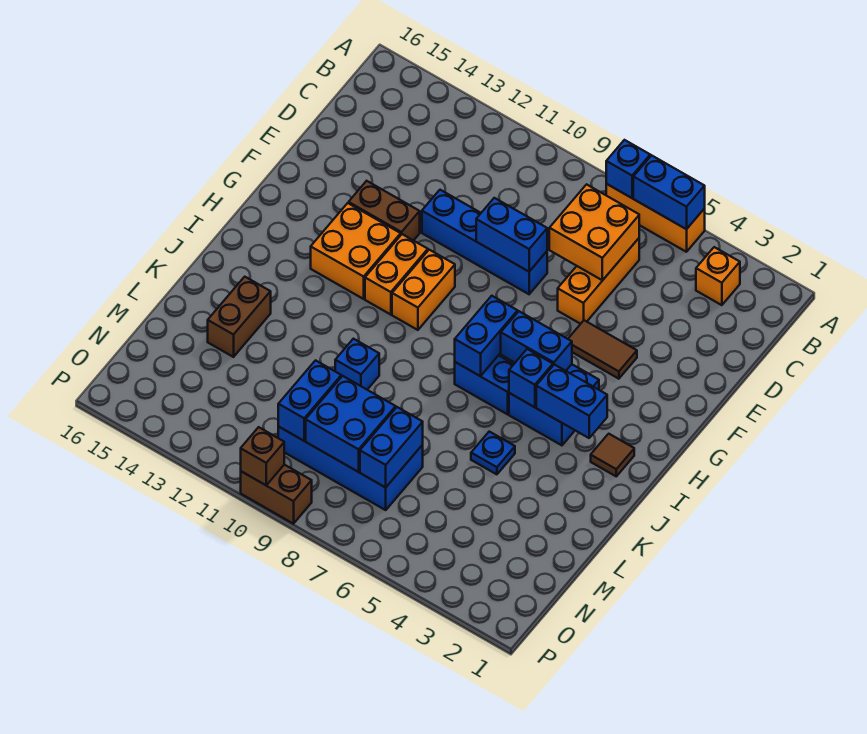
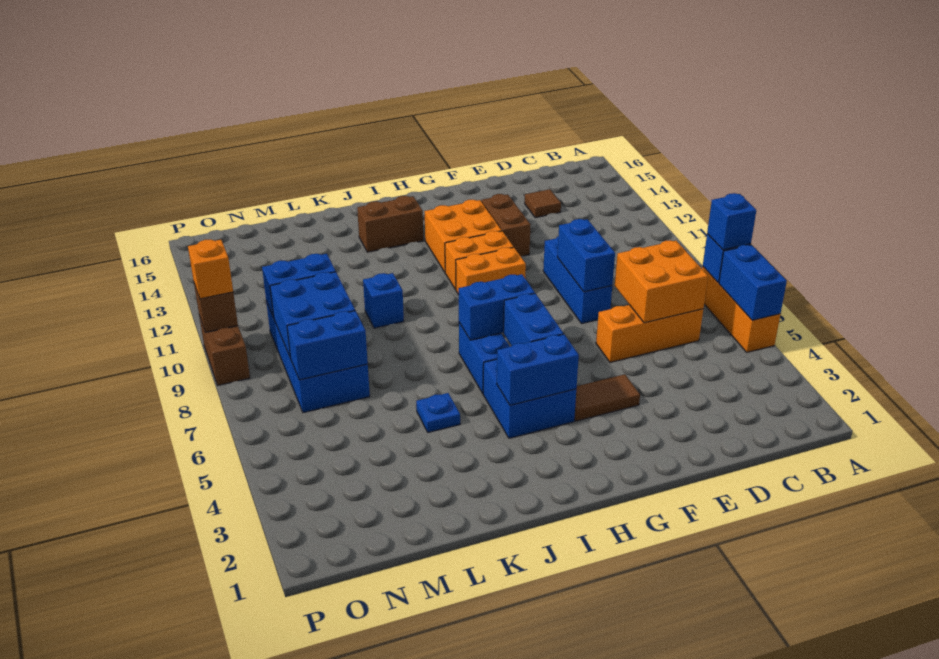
orange 1x1 brick [696,247,740,305] -> orange 1x1 brick moved to [188,239,233,299]
blue 1x4 brick [422,190,547,294] -> blue 1x3 brick [543,237,612,324]
brown 1x2 tile [568,320,637,379] -> brown 1x2 tile turned to [574,374,640,421]
brown 1x1 tile [591,434,634,476] -> brown 1x1 tile moved to [525,189,561,218]
blue 1x2 brick [536,365,607,438] -> blue 1x2 brick turned to [497,334,579,405]
blue 1x1 brick [509,349,553,407] -> blue 1x1 brick moved to [707,193,756,250]
brown 1x2 brick [208,277,271,357] -> brown 1x2 brick moved to [357,196,423,252]

